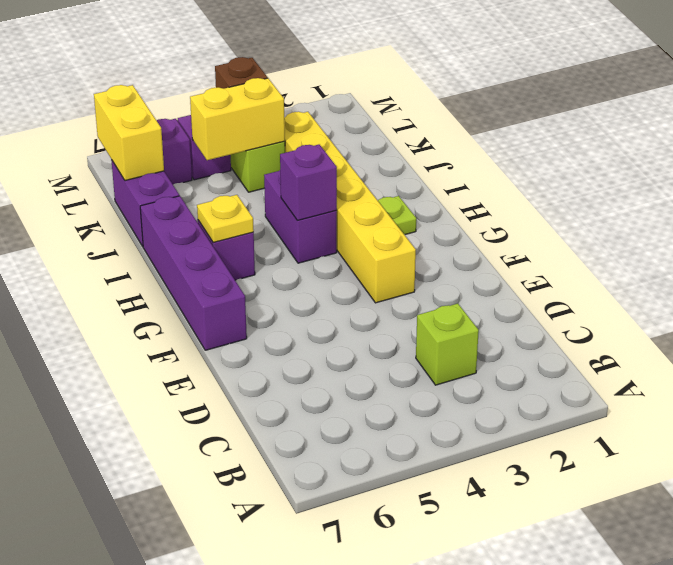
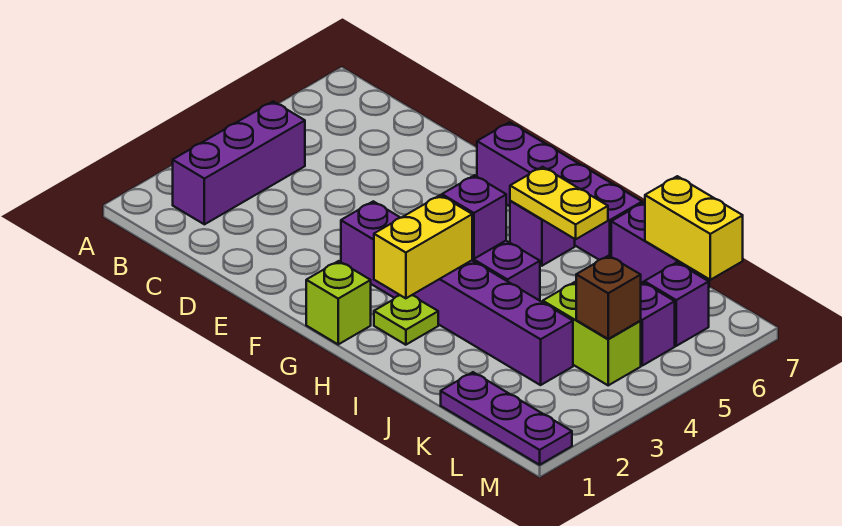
none -> purple 1x3 brick [173,102,305,224]
lime 1x1 brick [416,304,479,385] -> lime 1x1 brick moved to [306,261,371,344]
yellow 1x6 brick [284,112,416,303] -> purple 1x6 brick [341,201,573,385]
yellow 1x1 plate [197,195,254,243] -> yellow 1x2 plate [510,167,608,239]
none -> purple 1x3 plate [441,372,572,465]
yellow 1x2 brick [190,78,285,160] -> yellow 1x2 brick moved to [374,195,472,298]

